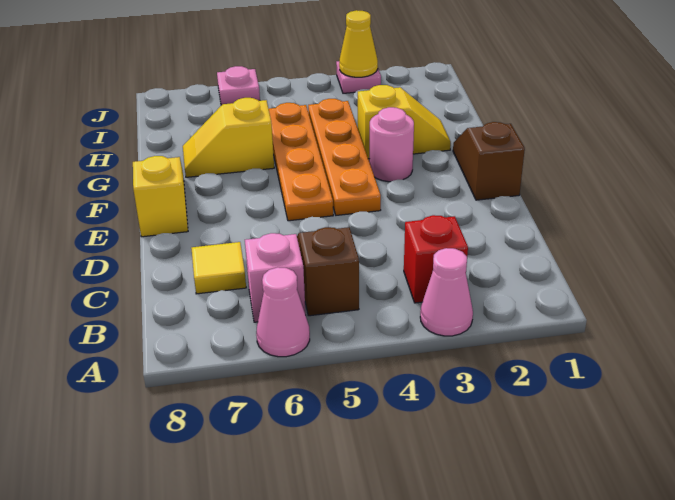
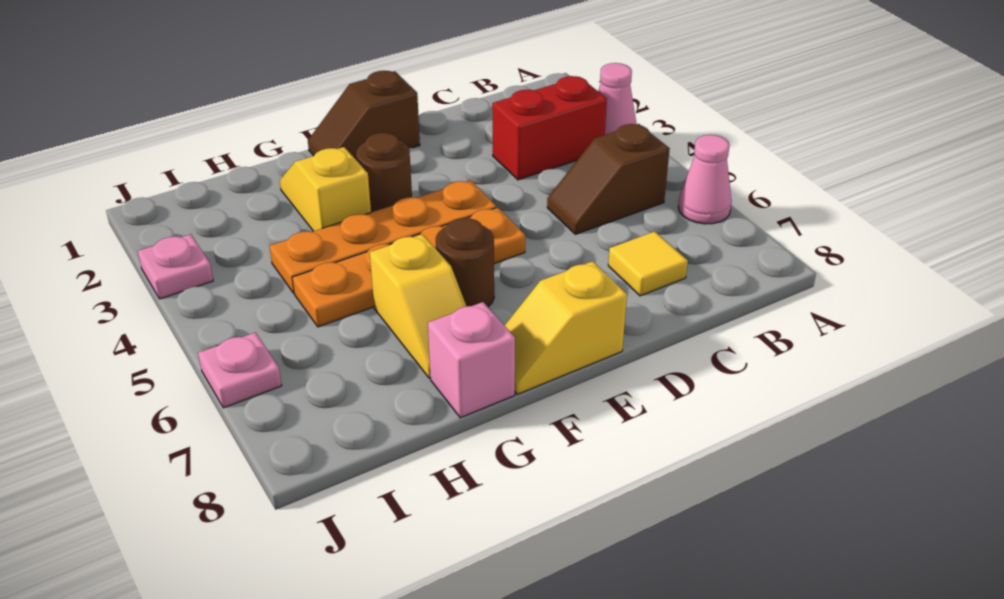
red 1x1 brick [404,215,468,303] -> red 1x2 brick [492,76,607,180]
pink 1x1 brick [245,233,306,322] -> pink 1x1 brick moved to [428,302,515,418]
pink 1x1 round brick [369,107,414,182] -> brown 1x1 round brick [356,133,412,212]
none -> brown 1x1 round brick [436,218,494,307]
yellow 1x1 cone [339,10,378,77] -> none

